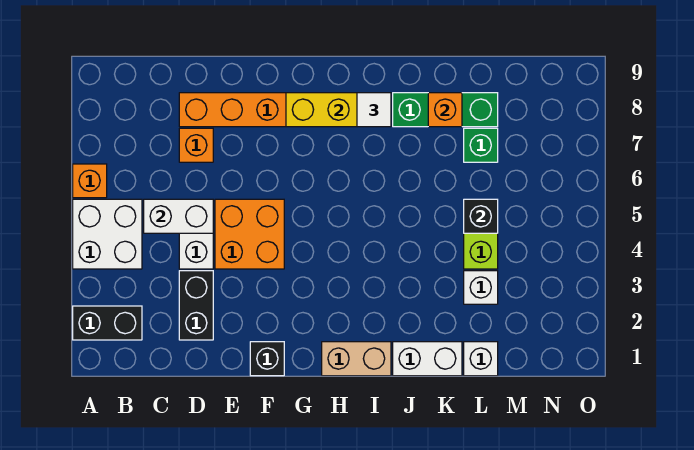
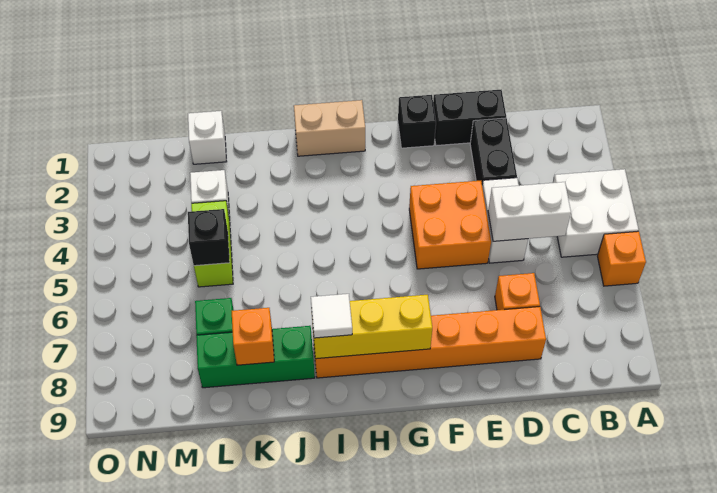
black 1x2 brick [73,306,142,340] -> black 1x2 brick moved to [433,90,506,146]
white 1x2 brick [393,342,462,376] -> none

